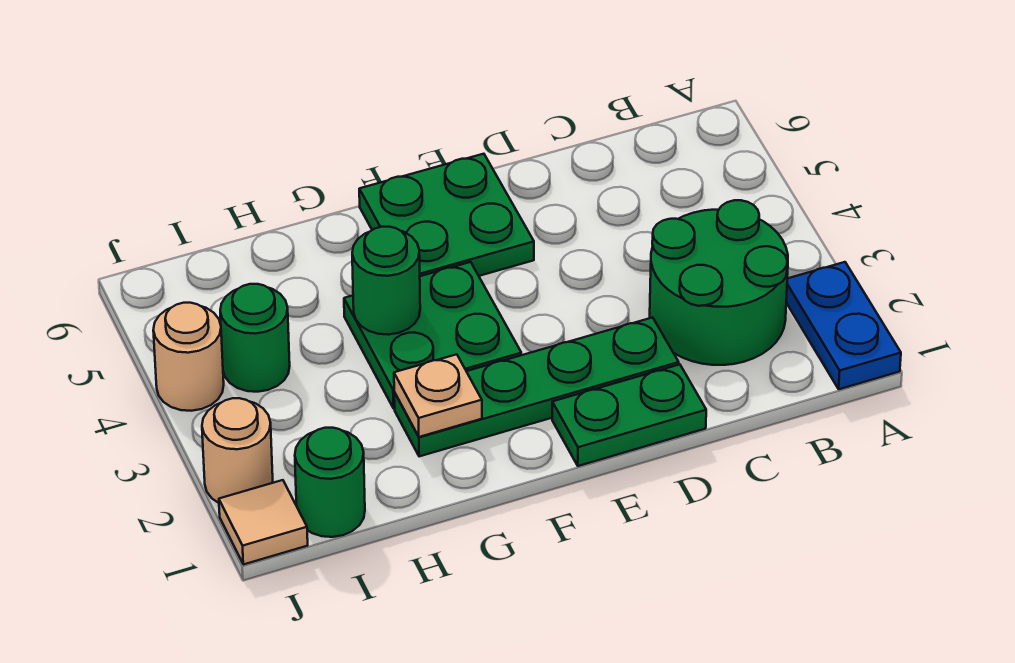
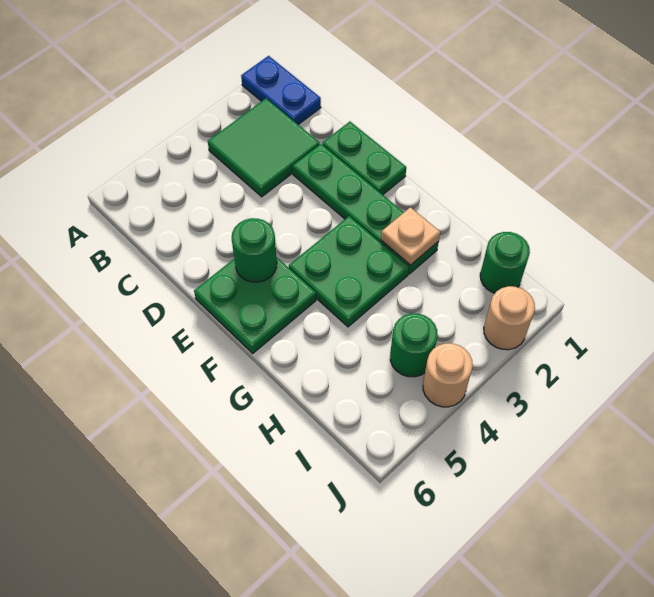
blue 1x2 plate [786,262,901,389] -> blue 1x2 plate turned to [241,56,321,125]
green 2x2 round brick [650,200,788,365] -> green 2x2 tile [208,98,320,197]
green 1x1 round brick [352,227,420,335] -> green 1x1 round brick moved to [232,218,277,282]
tan 1x1 tile [219,480,308,564] -> none

